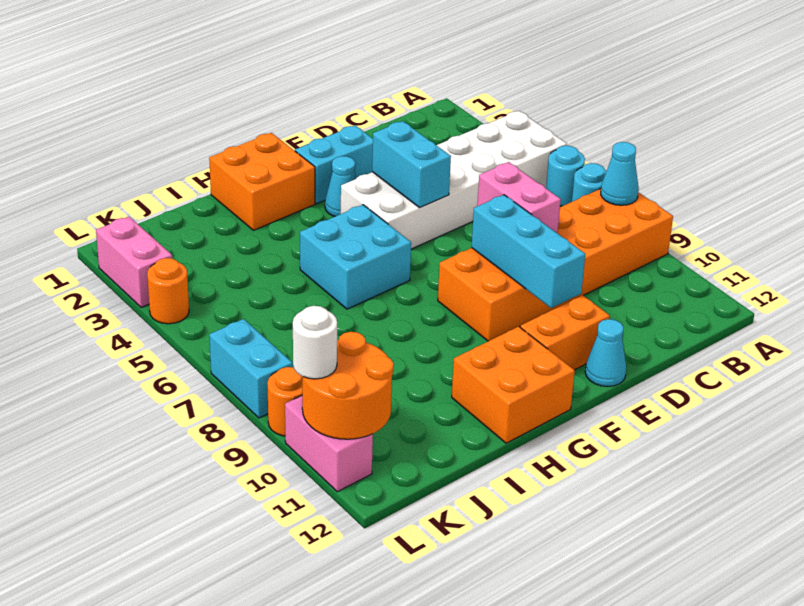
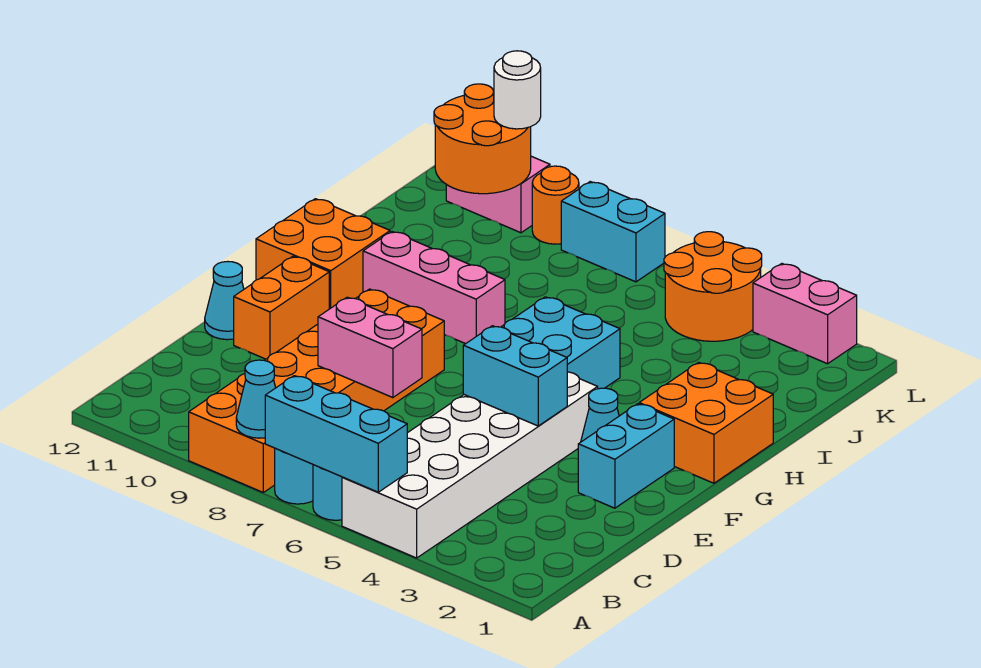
cyan 1x3 brick [471,195,585,308] -> cyan 1x3 brick moved to [265,376,407,492]
none -> pink 1x3 brick [363,232,505,344]
orange 1x1 round brick [147,258,189,324] -> orange 2x2 round brick [664,232,762,341]

